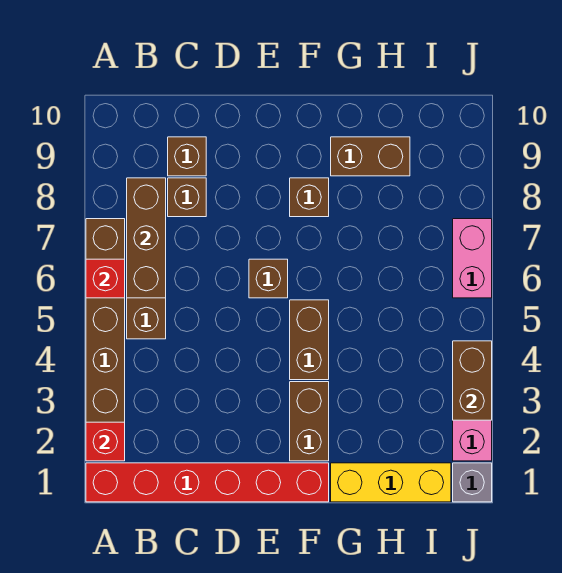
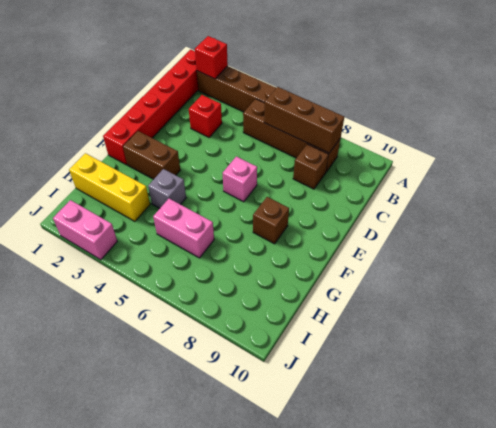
red 1x1 brick [86,259,125,298] -> red 1x1 brick moved to [189,95,222,137]
brown 1x1 brick [168,137,206,176] -> none
brown 1x1 brick [249,259,288,298] -> pink 1x1 brick [223,156,257,202]
brown 1x2 brick [290,300,329,380] -> none
yellow 1x3 brick [331,463,451,502] -> yellow 1x3 brick turned to [69,153,150,221]
brown 1x2 brick [331,137,410,176] -> none
grey 1x1 brick [453,463,492,502] -> grey 1x1 brick moved to [148,169,186,208]
brown 1x2 brick [453,341,492,420] -> none
pink 1x2 brick [453,219,492,298] -> pink 1x2 brick moved to [153,199,214,258]

